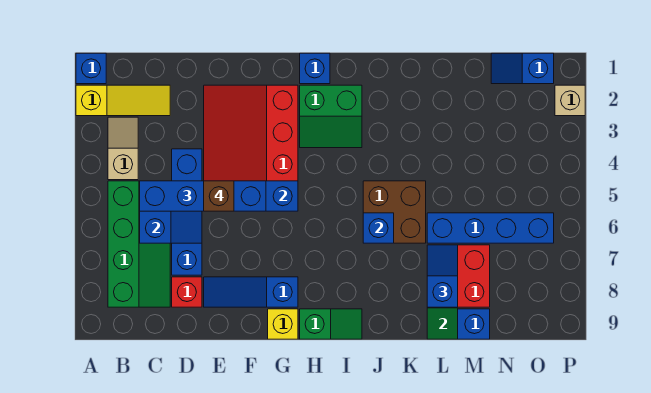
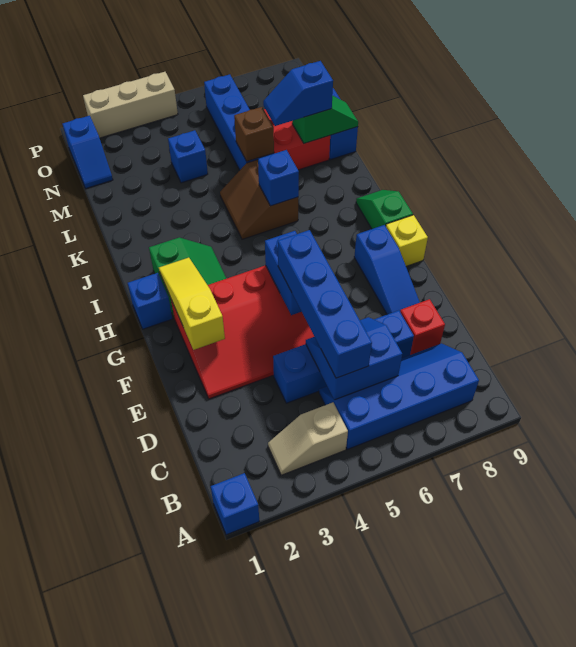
yellow 1x3 slope [76,85,170,116] -> yellow 1x3 slope moved to [159,257,225,350]
green 2x4 slope [108,181,170,307] -> blue 2x4 slope [319,343,479,449]
brown 1x1 brick [204,181,234,211] -> brown 1x1 brick moved to [234,107,274,161]
brown 2x2 brick [363,181,426,243] -> brown 2x2 slope [220,160,298,239]
none -> blue 1x1 brick [168,130,208,183]
tan 1x1 brick [555,85,585,116] -> tan 1x3 brick [83,72,178,138]

